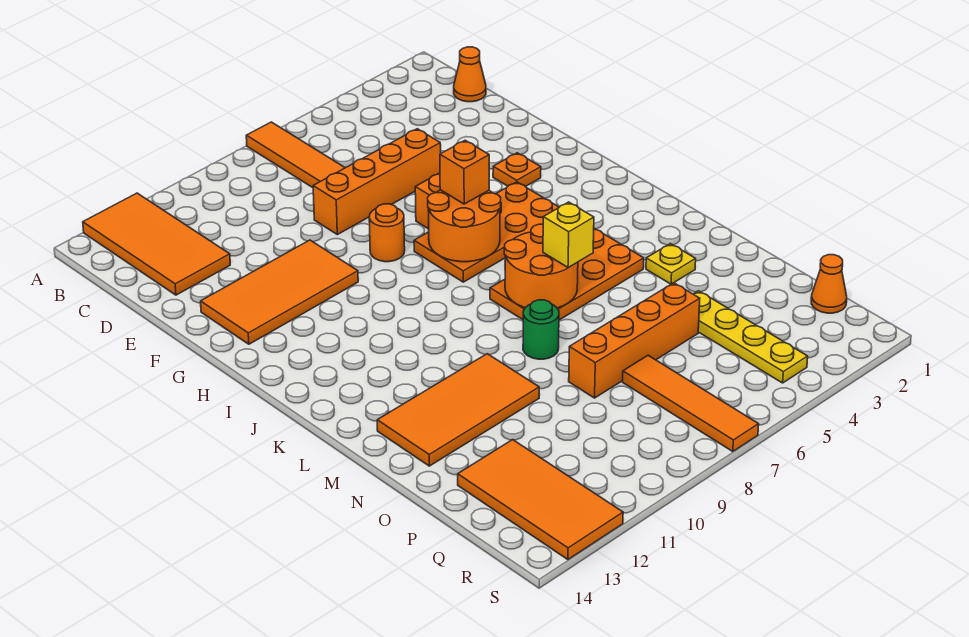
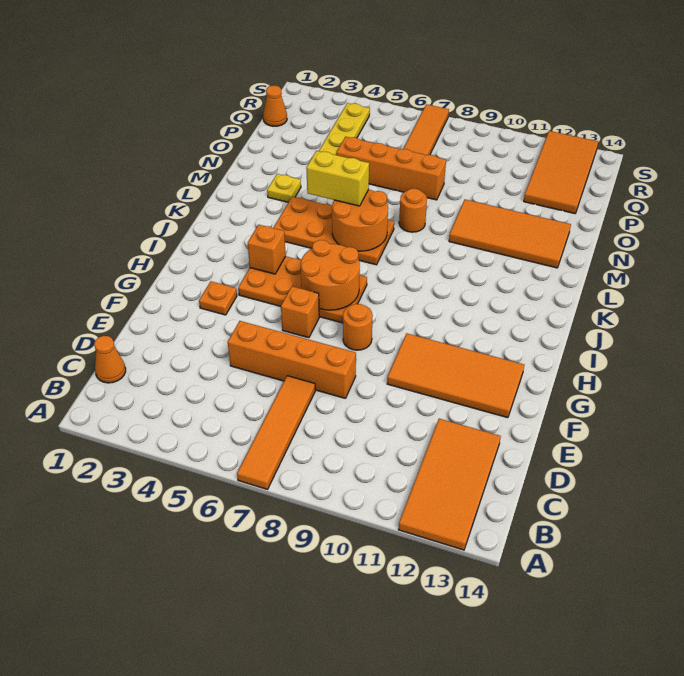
orange 1x1 brick [440,140,489,204] -> orange 1x1 brick moved to [248,225,286,274]
yellow 1x1 brick [543,202,594,268] -> yellow 1x2 brick [306,151,369,206]
green 1x1 round brick [523,300,559,359] -> orange 1x1 round brick [399,188,427,232]

